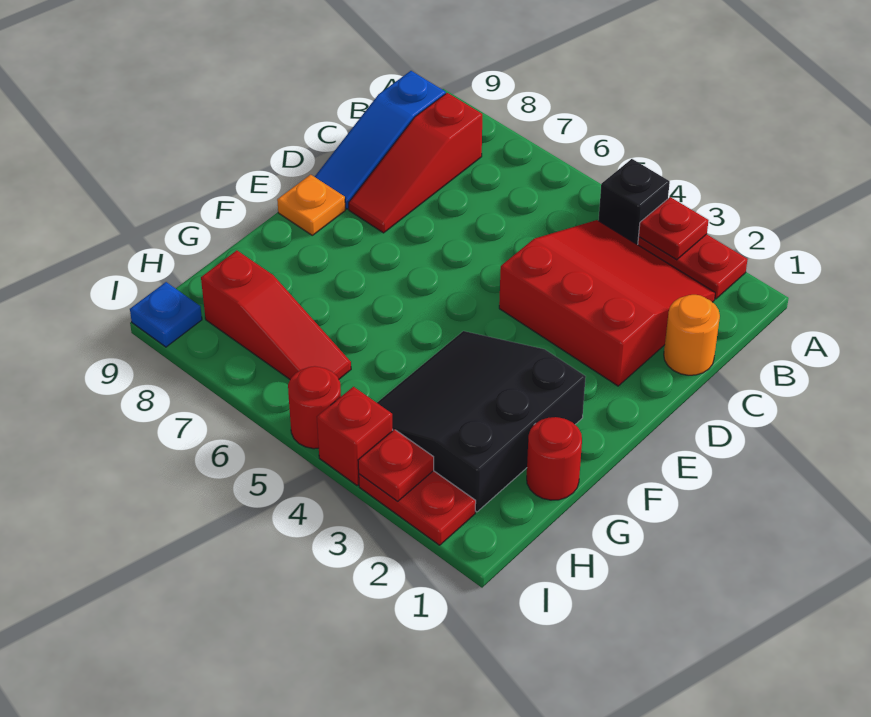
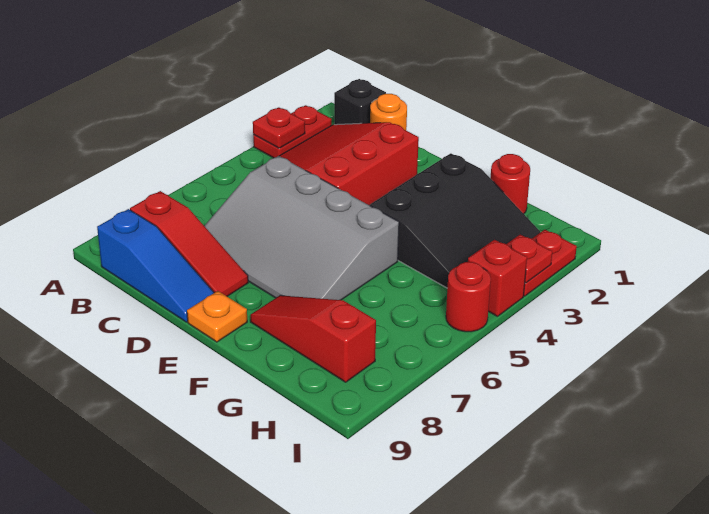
black 1x1 brick [598,159,670,245] -> black 1x1 brick moved to [334,79,386,125]
none -> grey 3x4 slope [205,156,399,300]
black 3x3 slope [377,331,586,512] -> black 3x3 slope turned to [370,153,540,288]
red 1x3 slope [201,250,351,379] -> red 1x3 slope turned to [250,295,376,382]
blue 1x1 plate [130,282,202,347] -> none

